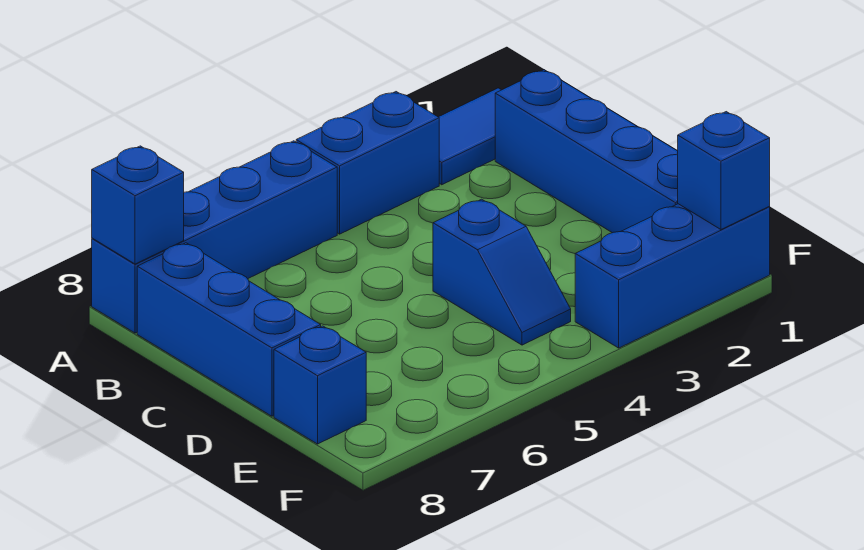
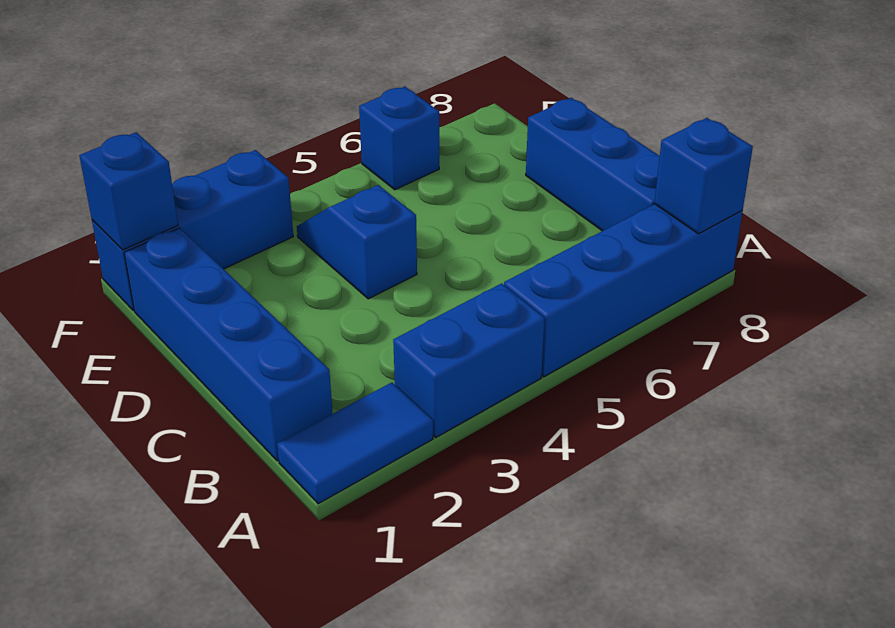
blue 1x1 brick [274,326,366,444] -> blue 1x1 brick moved to [359,86,439,190]

